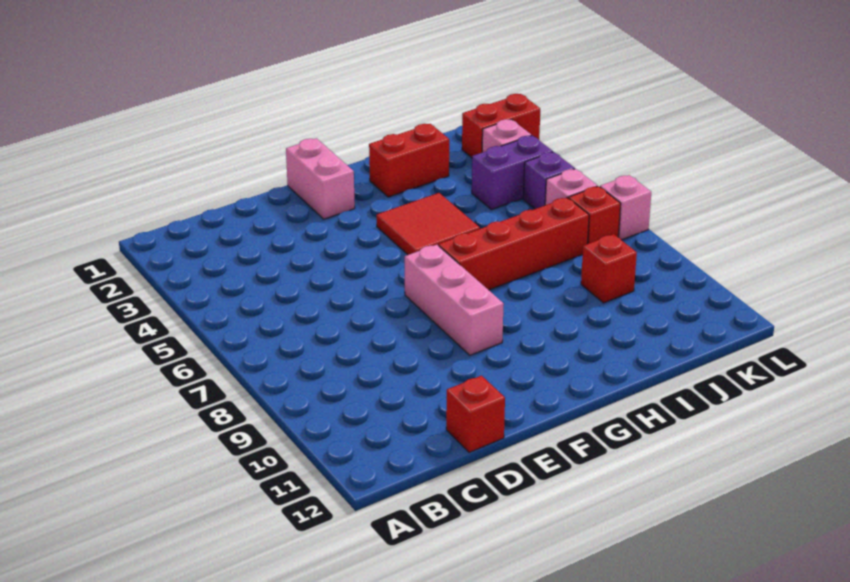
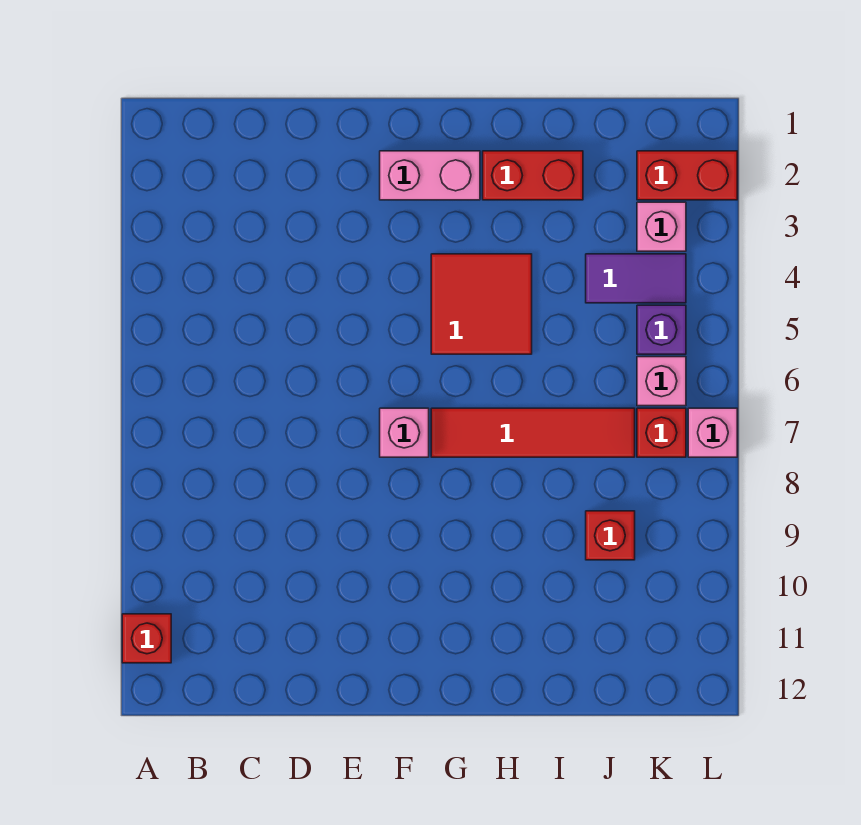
red 1x1 brick [446,376,505,452] -> red 1x1 brick moved to [122,614,171,663]
pink 1x2 brick [286,138,355,219] -> pink 1x2 brick turned to [380,151,480,200]
pink 1x3 brick [405,245,504,355] -> pink 1x1 brick [380,408,429,457]
red 1x4 brick [439,198,589,290] -> red 1x4 tile [431,408,635,457]
purple 1x2 brick [472,135,553,210] -> purple 1x2 tile [586,254,686,303]

